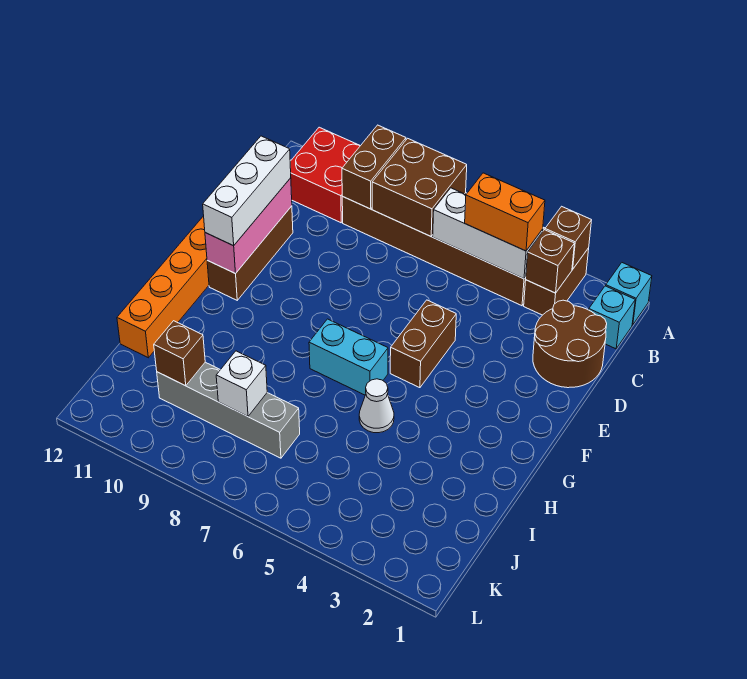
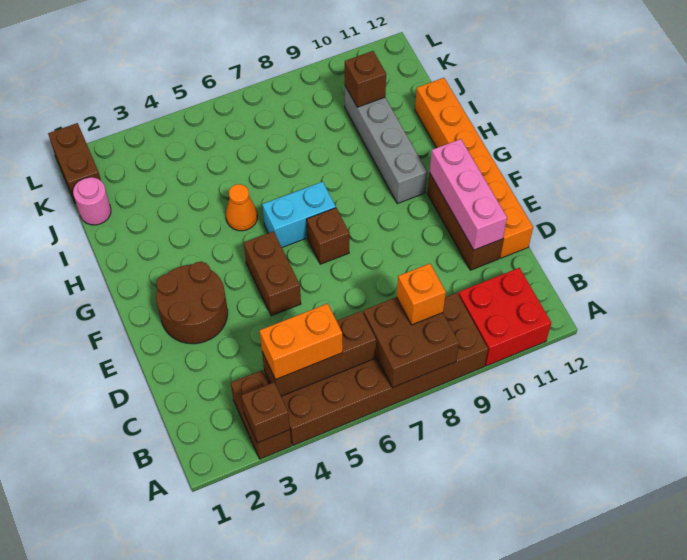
cyan 1x1 brick [606,263,652,325] -> none
brown 1x2 brick [342,125,406,209] -> brown 1x2 brick moved to [48,123,101,204]
cyan 1x1 brick [589,286,635,349] -> none
brown 1x1 brick [526,230,574,293] -> brown 1x1 brick moved to [307,208,350,264]
white 1x3 brick [433,188,543,279] -> brown 1x3 brick [262,311,376,396]
none -> orange 1x1 brick [397,264,446,325]
brown 2x2 round brick [533,300,607,388] -> brown 2x2 round brick moved to [156,262,228,344]
white 1x3 brick [203,136,291,246] -> none
white 1x1 cone [359,379,394,433] -> orange 1x1 cone [226,184,257,231]
none -> pink 1x1 round brick [73,177,111,225]
grey 1x4 brick [157,362,300,458] -> grey 1x4 brick turned to [345,86,427,204]
white 1x1 brick [216,351,267,416] -> none

